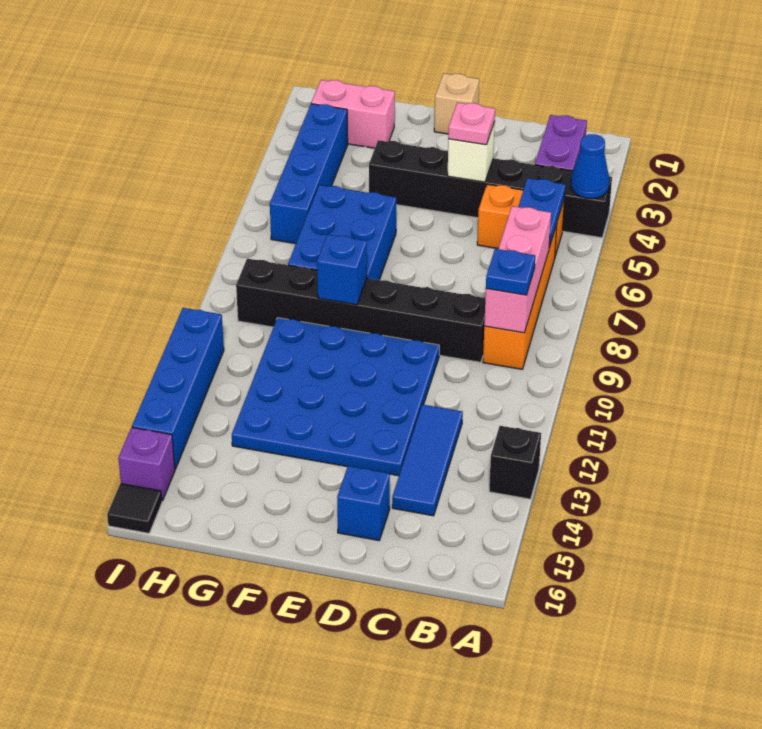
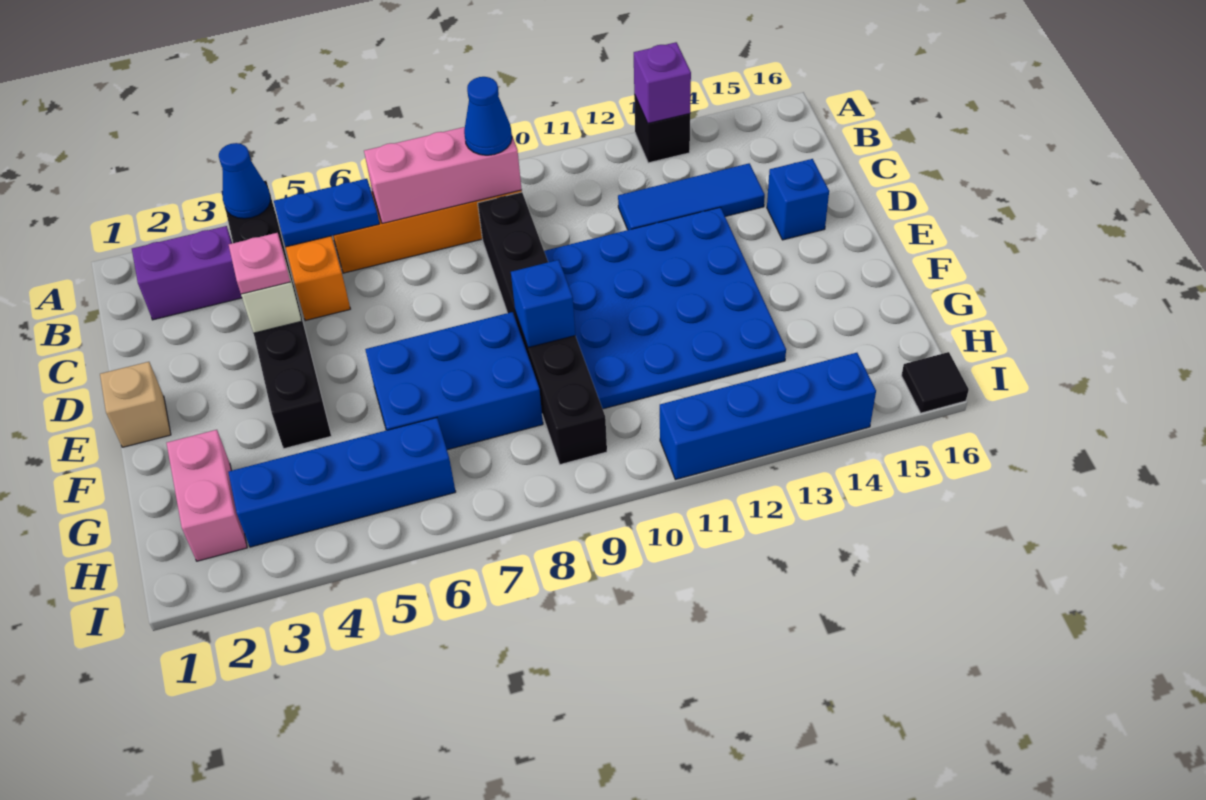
blue 1x1 plate [486,249,535,295] -> blue 1x1 cone [464,77,512,155]
purple 1x1 brick [118,427,175,501] -> purple 1x1 brick moved to [634,42,691,123]

